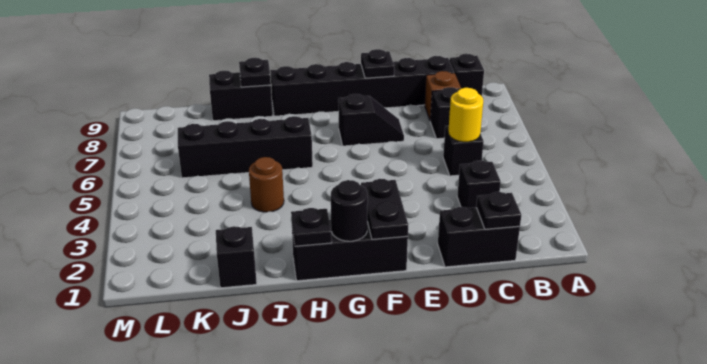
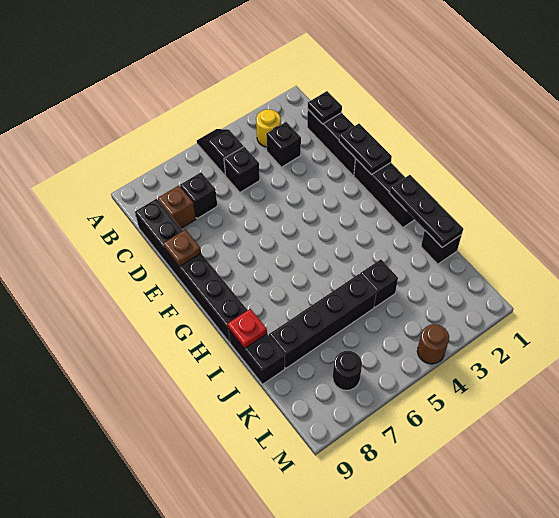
black 1x1 brick [449,54,484,96] -> black 1x1 brick moved to [360,259,398,307]
black 1x2 brick [438,207,520,267] -> black 1x3 brick [307,110,356,175]
yellow 1x1 round brick [448,88,483,142] -> yellow 1x1 round brick moved to [256,109,281,147]
black 1x2 slope [338,94,404,146] -> black 1x2 slope moved to [197,129,244,176]
black 1x1 plate [361,49,394,78] -> brown 1x1 plate [163,230,201,267]
black 1x2 plate [361,179,408,239] -> black 1x2 plate turned to [339,124,392,174]
black 1x1 round brick [331,180,368,241] -> black 1x1 round brick moved to [333,351,362,390]
black 1x1 plate [291,208,332,246] -> black 1x3 plate [389,175,463,247]
black 1x4 brick [178,116,313,178] -> black 1x4 brick turned to [269,274,376,368]
brown 1x1 round brick [249,157,284,212] -> brown 1x1 round brick moved to [417,324,449,364]
black 1x1 plate [239,58,271,87] -> red 1x1 plate [228,309,267,349]

